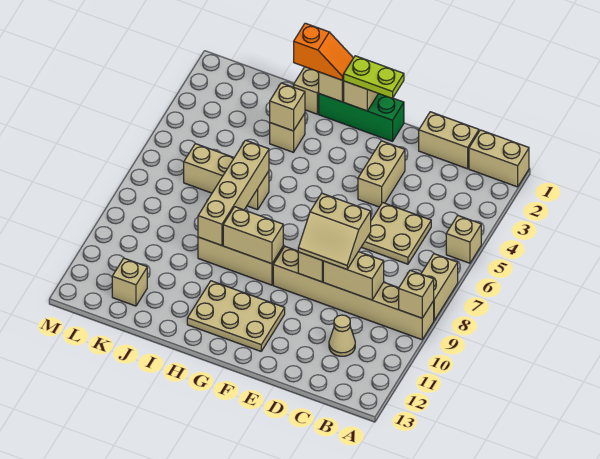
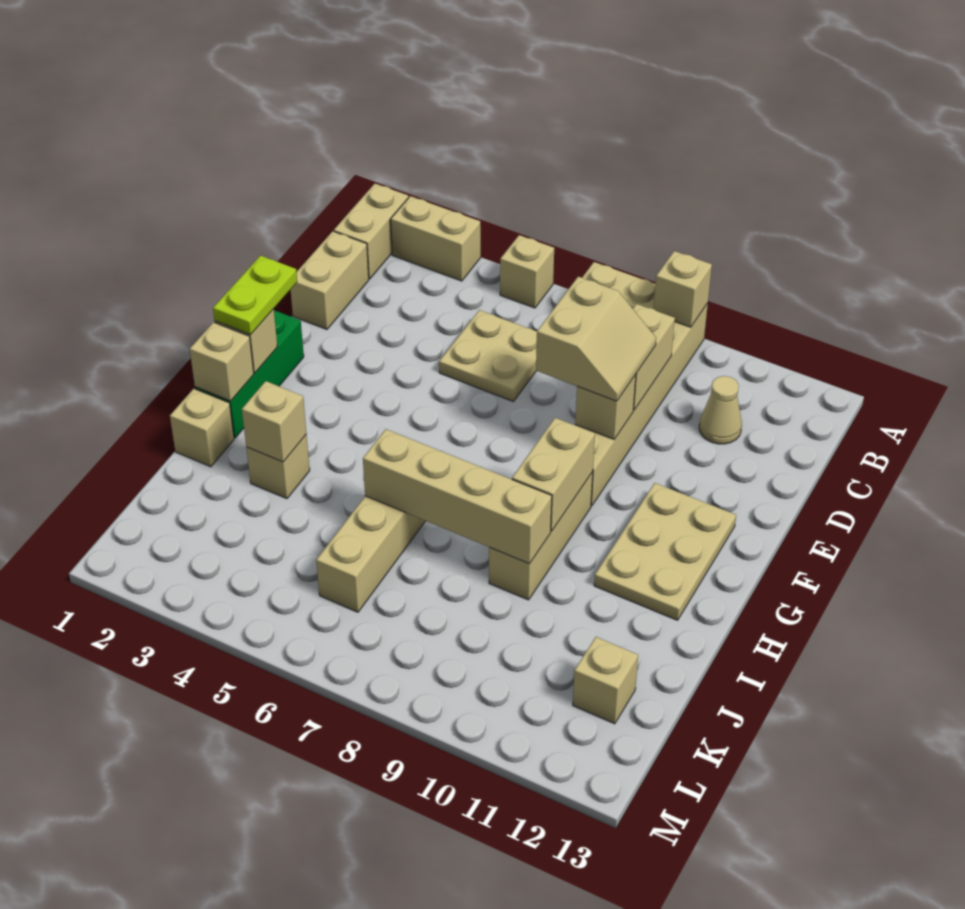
tan 1x2 brick [358,141,405,207] -> tan 1x2 brick moved to [391,196,481,281]
orange 1x2 slope [294,23,353,80] -> none

